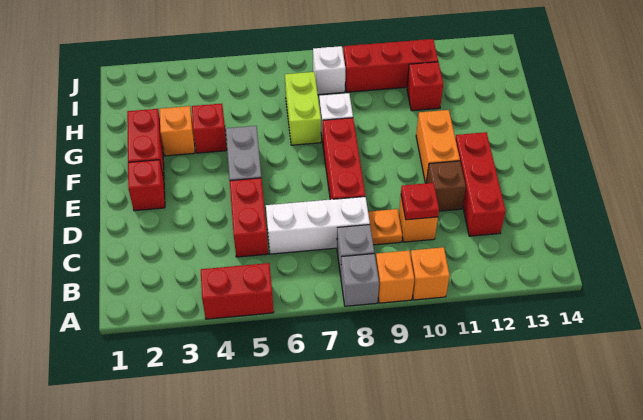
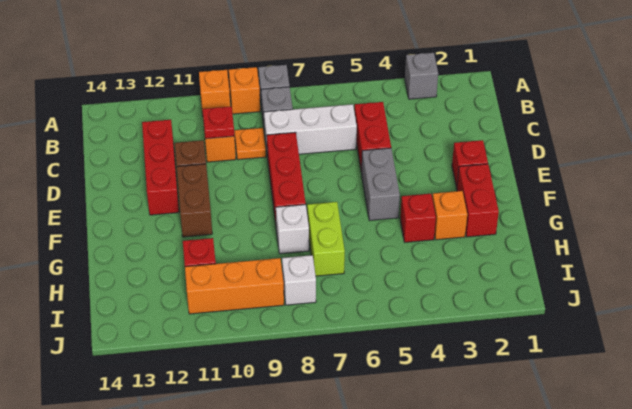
none -> grey 1x1 brick [405,53,438,99]
red 1x2 brick [201,263,274,319] -> none
orange 1x2 brick [416,110,460,183] -> brown 1x2 brick [177,164,212,237]
red 1x3 brick [343,39,438,92] -> orange 1x3 brick [185,258,284,314]

